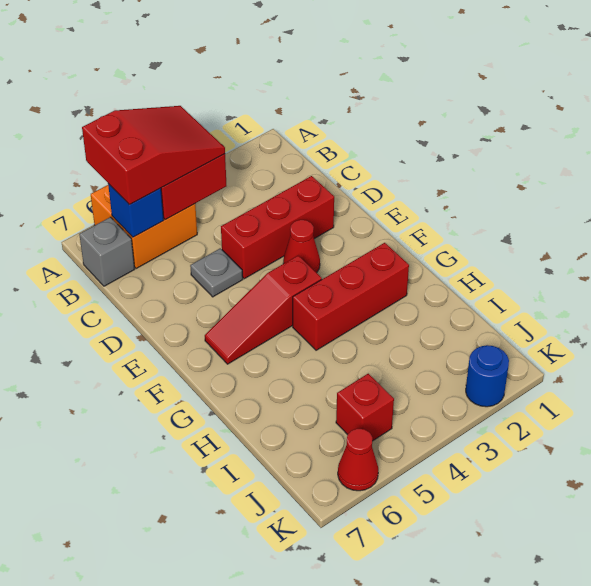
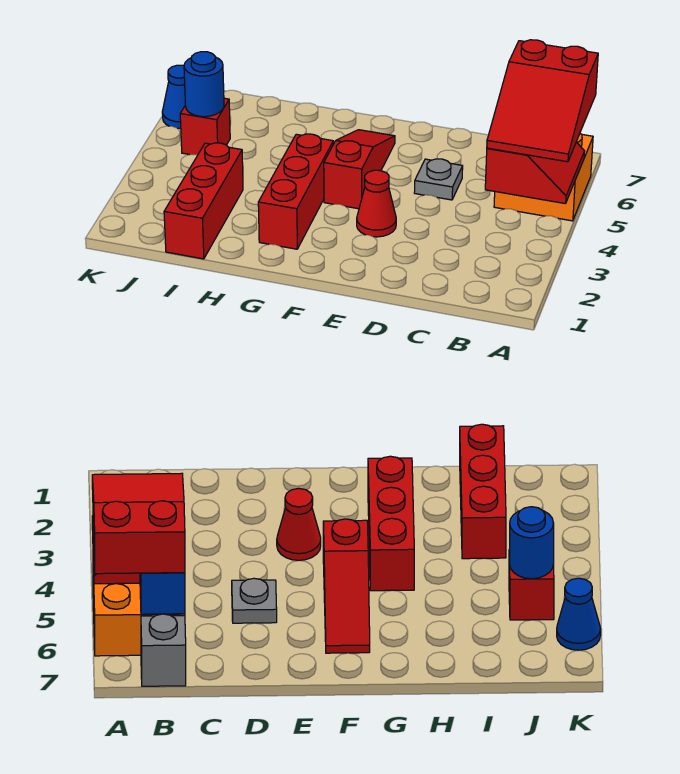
red 1x3 brick [221,176,334,279] -> red 1x3 brick moved to [164,143,243,259]
blue 1x1 round brick [466,345,509,407] -> blue 1x1 round brick moved to [184,52,224,117]
red 1x1 cone [338,428,378,491] -> blue 1x1 cone [162,65,185,128]

